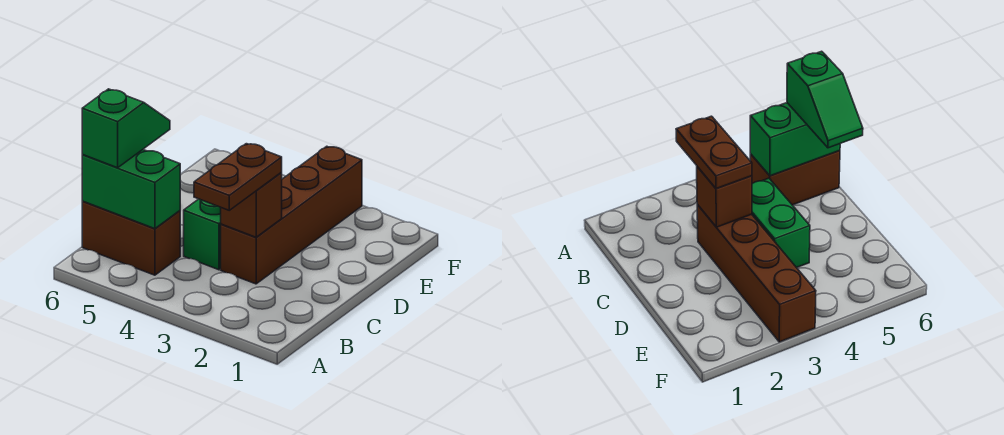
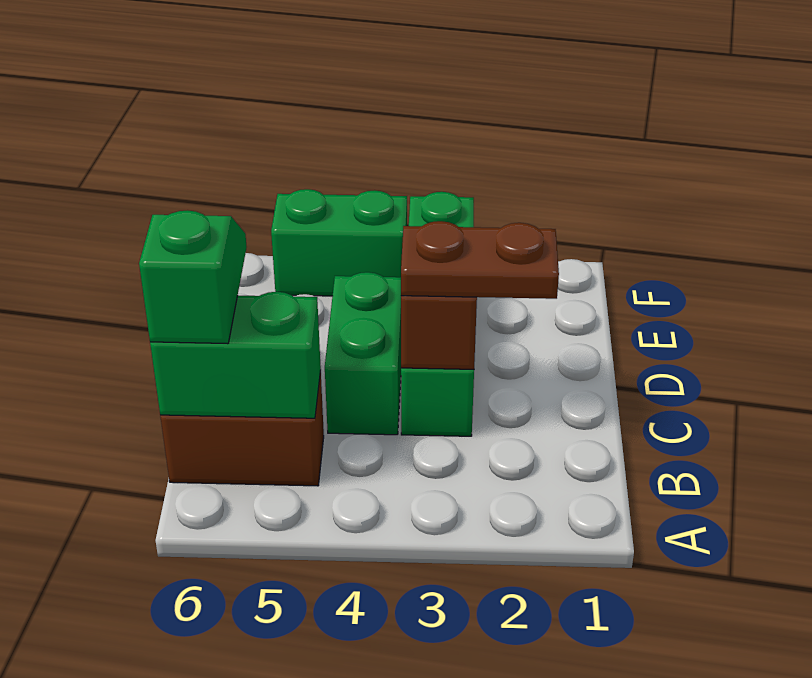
brown 1x2 plate [194,144,282,210] -> brown 1x2 plate turned to [401,221,559,299]
brown 1x4 brick [221,146,362,284] -> green 1x4 brick [401,192,474,436]
none -> green 1x2 brick [271,189,407,296]

